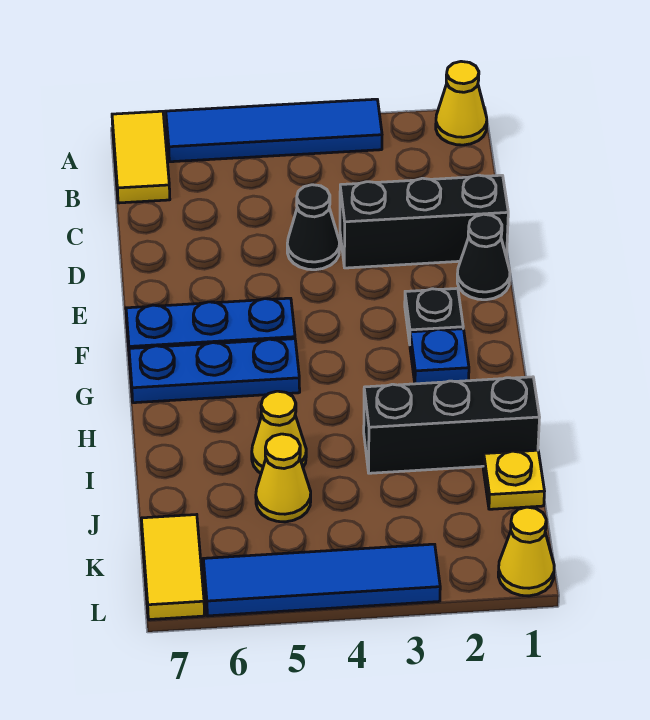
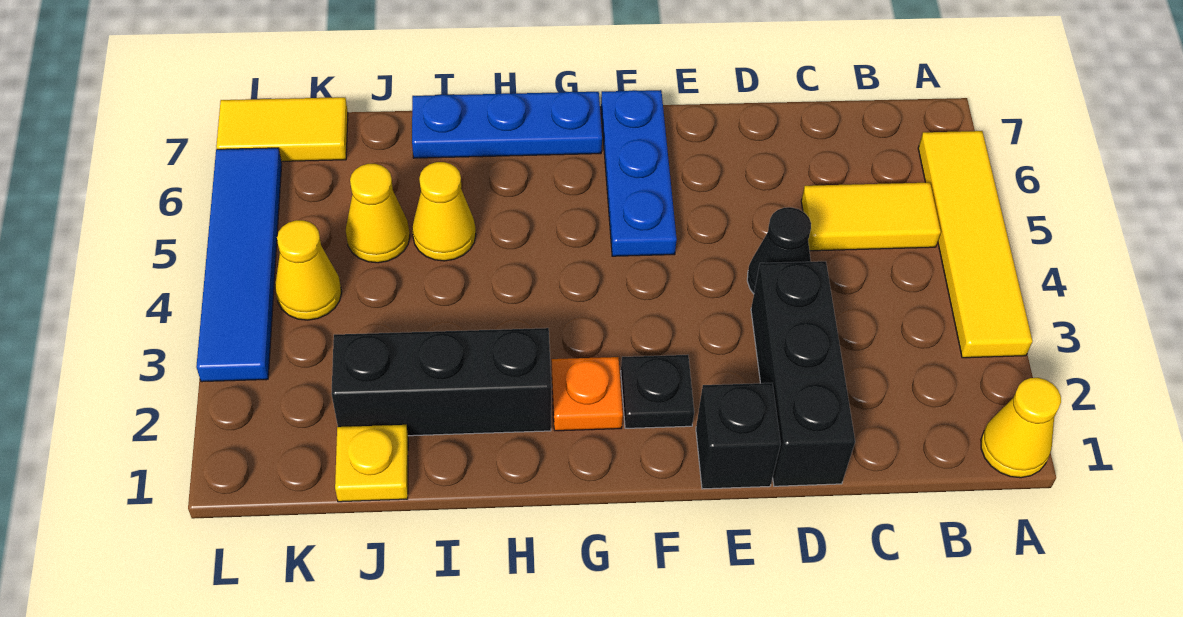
blue 1x4 tile [166,99,382,162] -> yellow 1x4 tile [918,131,1032,358]
yellow 1x2 tile [112,111,170,203] -> yellow 1x2 tile moved to [801,183,941,251]
black 1x1 cone [457,214,510,300] -> black 1x1 brick [696,383,781,489]
blue 1x1 plate [410,329,469,384] -> orange 1x1 plate [552,357,623,431]
blue 1x3 plate [129,339,300,403] -> blue 1x3 plate turned to [412,92,602,158]
black 1x3 brick [364,377,540,473] -> black 1x3 brick turned to [331,328,552,436]
yellow 1x1 cone [498,507,554,596] -> yellow 1x1 cone moved to [275,220,342,320]

